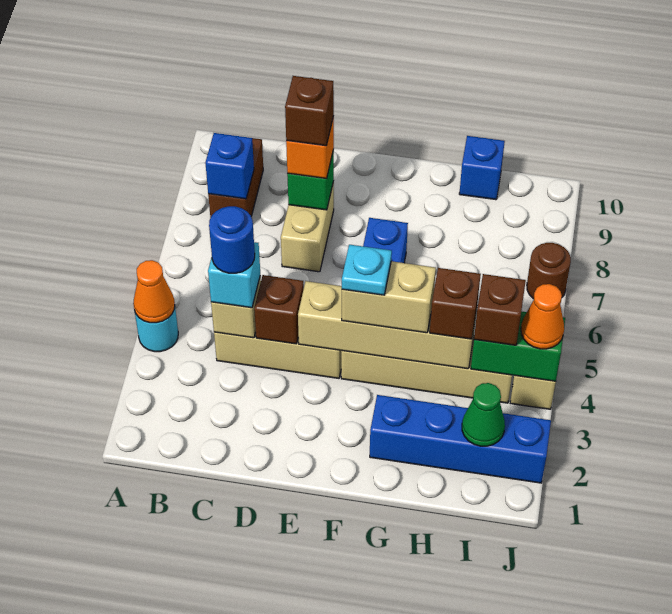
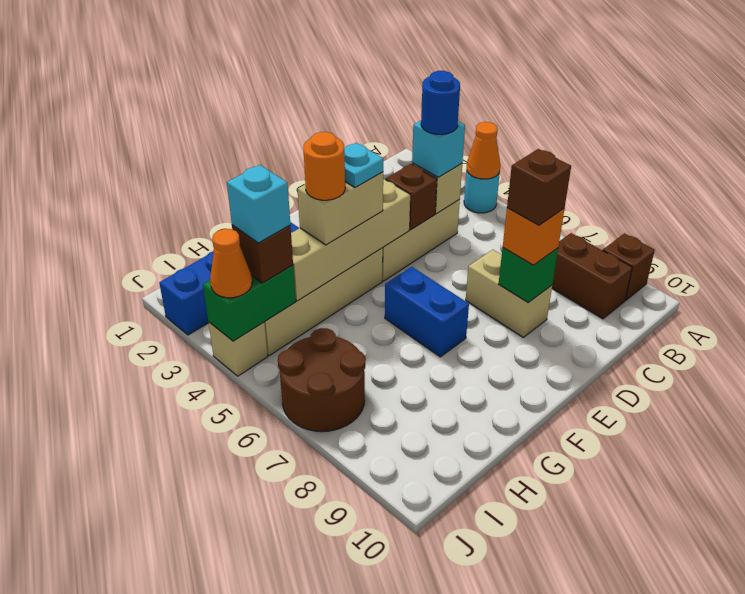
blue 1x1 brick [205,133,254,199] -> none
none -> orange 1x1 round brick [303,132,345,200]
brown 1x1 brick [430,268,481,339] -> brown 1x1 brick moved to [603,233,655,301]
blue 1x1 brick [459,136,505,200] -> none
green 1x1 cone [462,383,505,446] -> none
none -> cyan 1x1 brick [227,165,290,243]
brown 1x1 round brick [527,243,571,299] -> brown 2x2 round brick [278,328,365,432]

